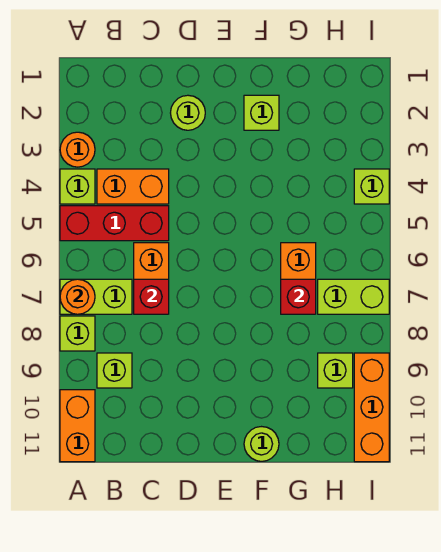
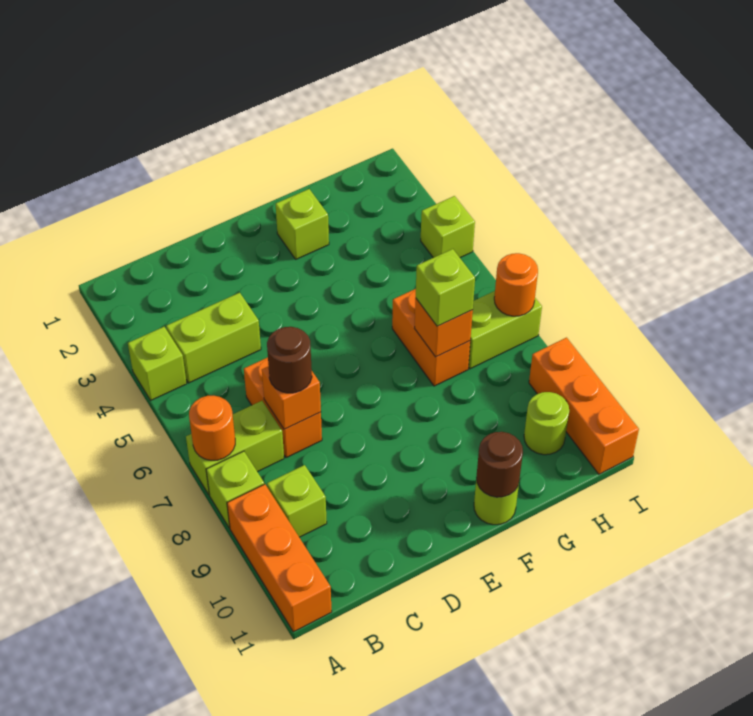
orange 1x1 round brick [60,132,95,167] -> orange 1x1 round brick moved to [494,253,538,316]
red 1x3 brick [60,206,169,241] -> none
orange 1x2 brick [60,390,95,462] -> orange 1x3 brick [227,484,332,632]
orange 1x2 brick [97,169,169,204] -> lime 1x2 brick [166,293,261,383]
red 1x1 brick [134,279,169,314] -> orange 1x1 brick [262,366,321,429]
none -> brown 1x1 round brick [267,327,312,393]
lime 1x1 round brick [171,95,205,130] -> lime 1x1 round brick moved to [524,392,569,455]
none -> brown 1x1 round brick [476,432,523,497]
red 1x1 brick [281,279,316,314] -> orange 1x1 brick [414,299,473,357]
lime 1x1 brick [318,353,353,388] -> lime 1x1 brick moved to [416,249,475,326]

